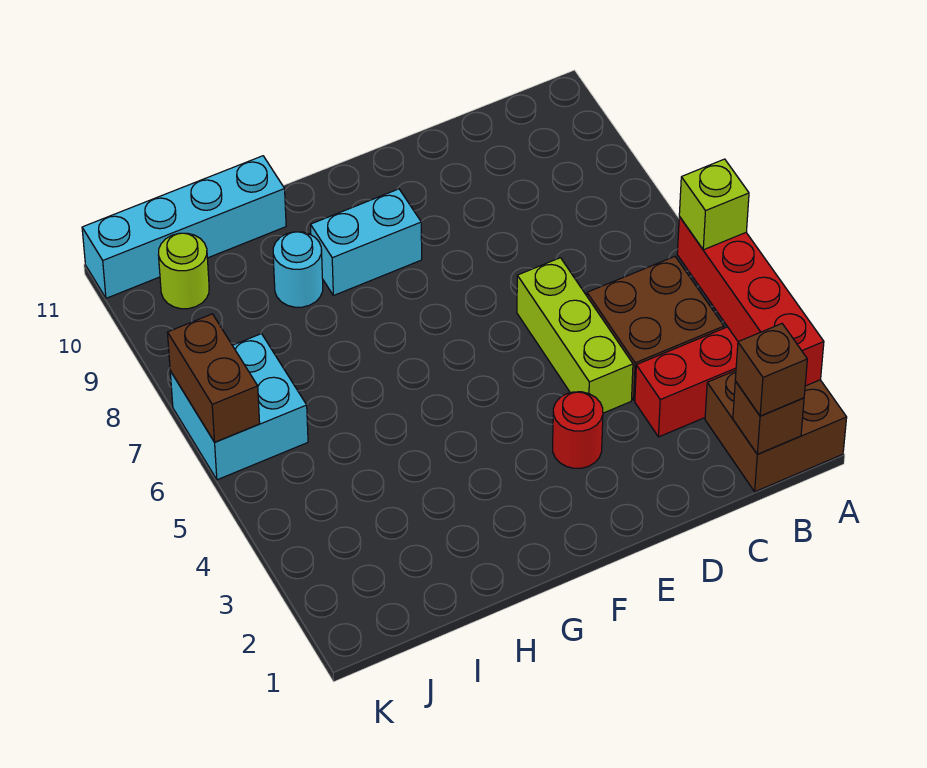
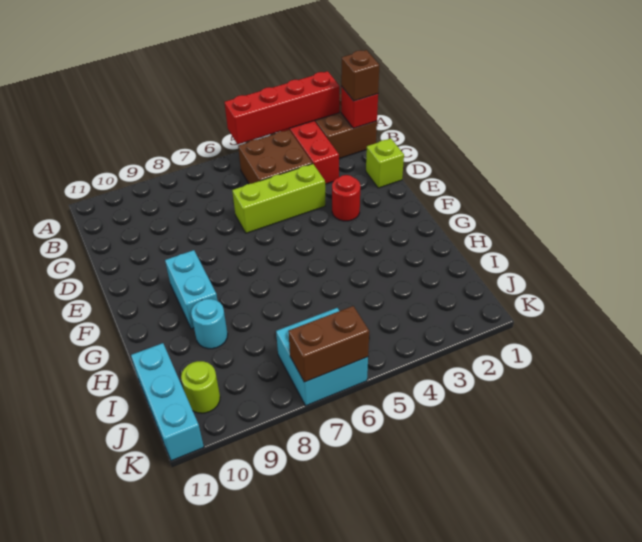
lime 1x1 brick [679,159,749,250] -> lime 1x1 brick moved to [366,138,404,188]
brown 1x1 brick [733,381,804,454] -> red 1x1 brick [341,86,378,128]
cyan 1x4 brick [82,156,286,298] -> cyan 1x3 brick [131,343,204,461]

